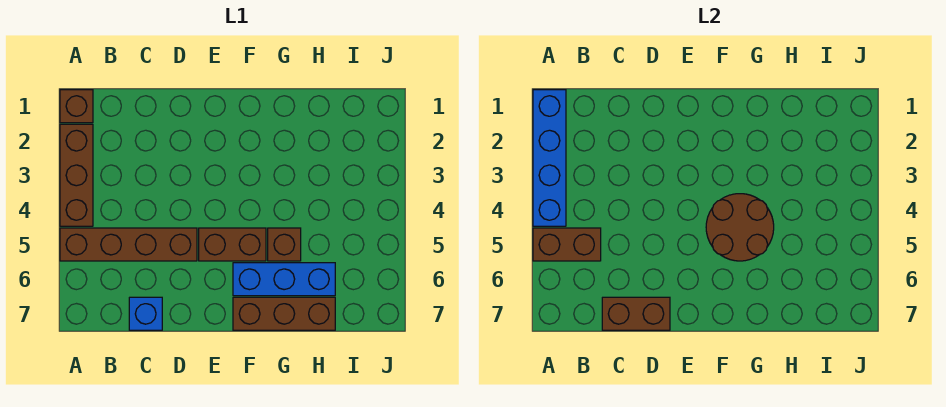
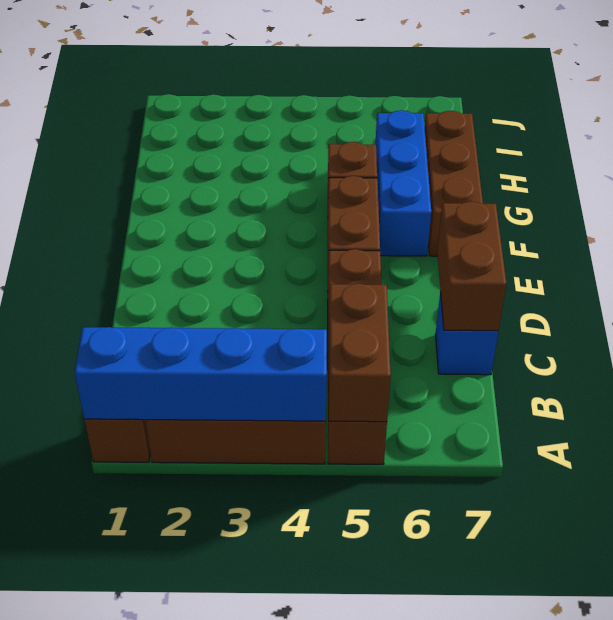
brown 2x2 round brick [706,194,774,261] -> none

